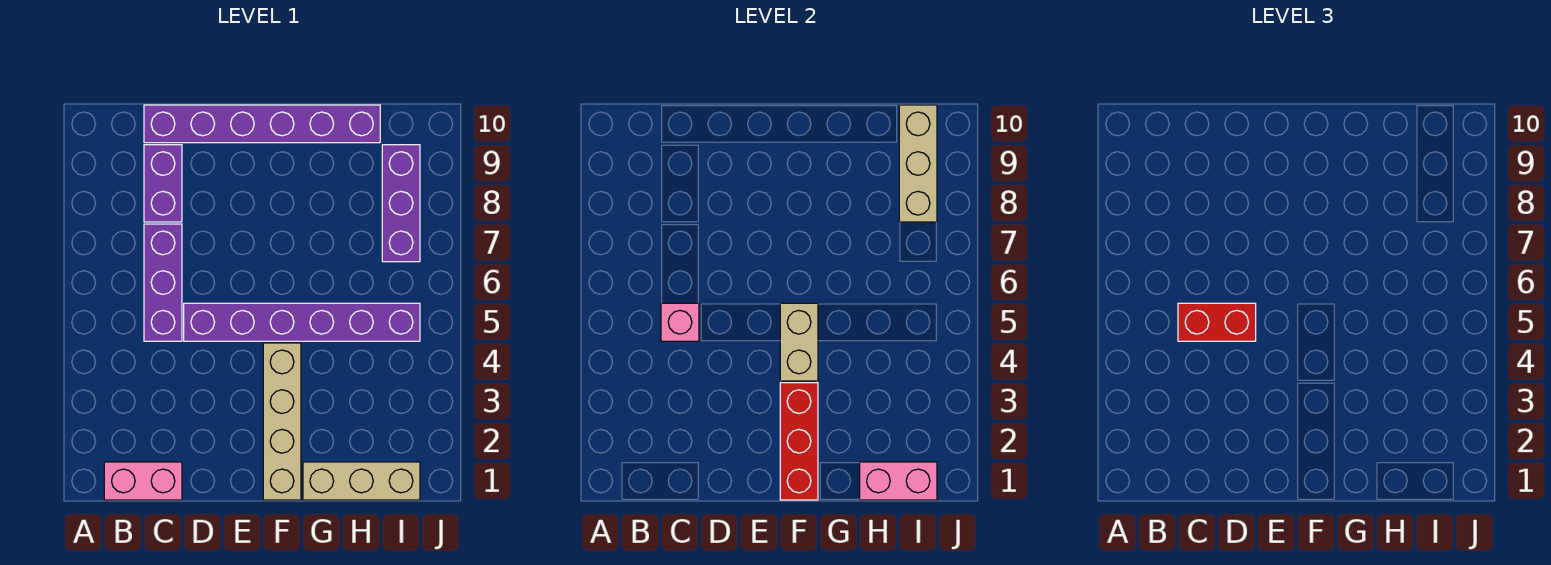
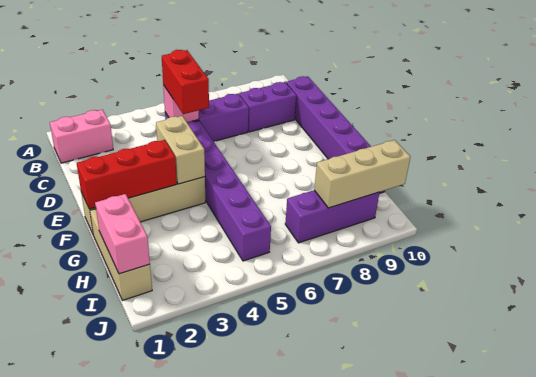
pink 1x2 brick [104,462,182,500] -> pink 1x2 brick turned to [50,110,113,163]
tan 1x2 brick [780,303,818,381] -> tan 1x2 brick turned to [156,116,205,184]

